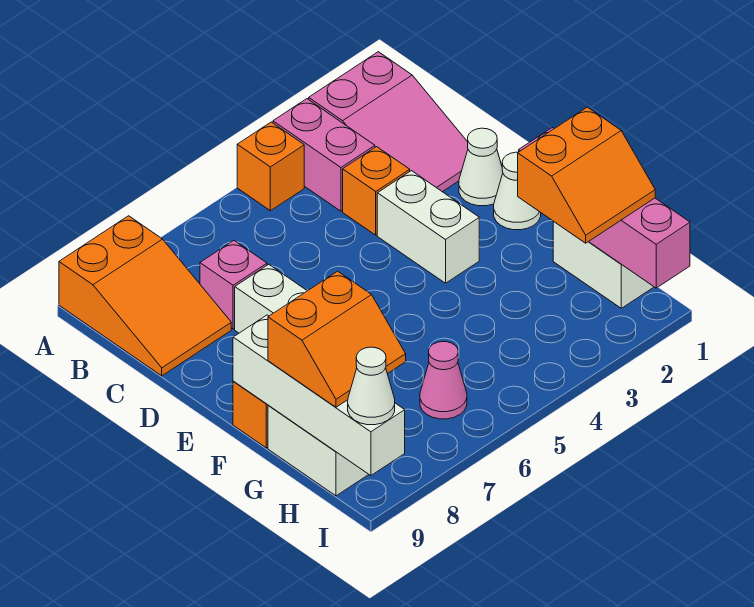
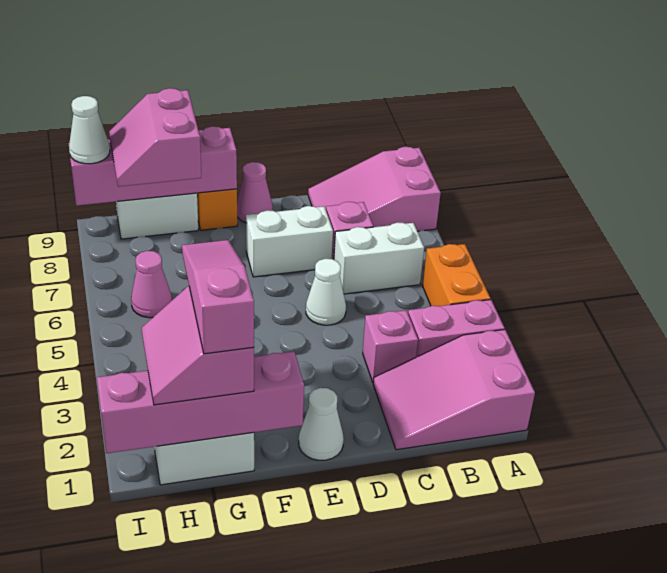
orange 1x1 brick [237,122,304,211] -> orange 1x2 brick [422,244,490,306]
orange 2x3 slope [59,216,231,376] -> pink 2x3 slope [308,147,441,231]
orange 1x1 brick [343,147,410,235] -> pink 1x1 brick [363,310,418,382]
white 1x1 cone [459,128,503,206] -> white 1x1 cone moved to [306,259,346,325]
white 1x2 brick [377,171,479,283] -> white 1x2 brick moved to [334,222,424,294]
none -> pink 1x1 cone [237,162,273,223]
white 1x4 brick [233,315,405,476] -> pink 1x4 brick [68,126,237,206]
orange 2x2 slope [518,107,655,243] -> pink 2x2 slope [142,286,254,405]
none -> pink 1x3 slope [182,240,254,354]
orange 2x2 slope [268,271,406,407] -> pink 2x2 slope [109,88,201,187]

